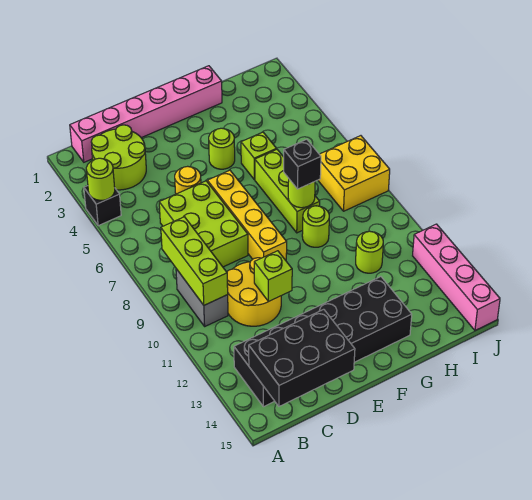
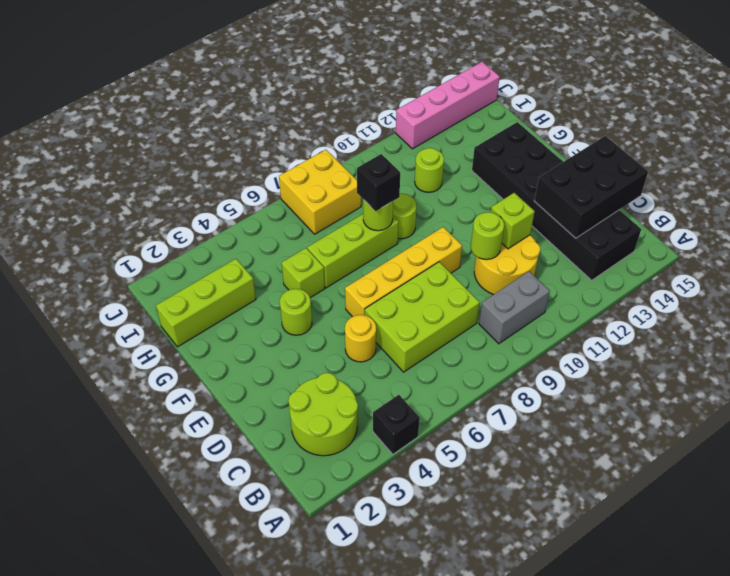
lime 1x1 round brick [86,158,115,200] -> lime 1x1 round brick moved to [471,212,504,260]
pink 1x6 brick [70,66,222,162] -> none
lime 1x3 brick [161,217,228,305] -> lime 1x3 brick moved to [156,259,256,347]
black 2x3 brick [249,309,355,406] -> black 2x3 brick turned to [534,136,648,238]

